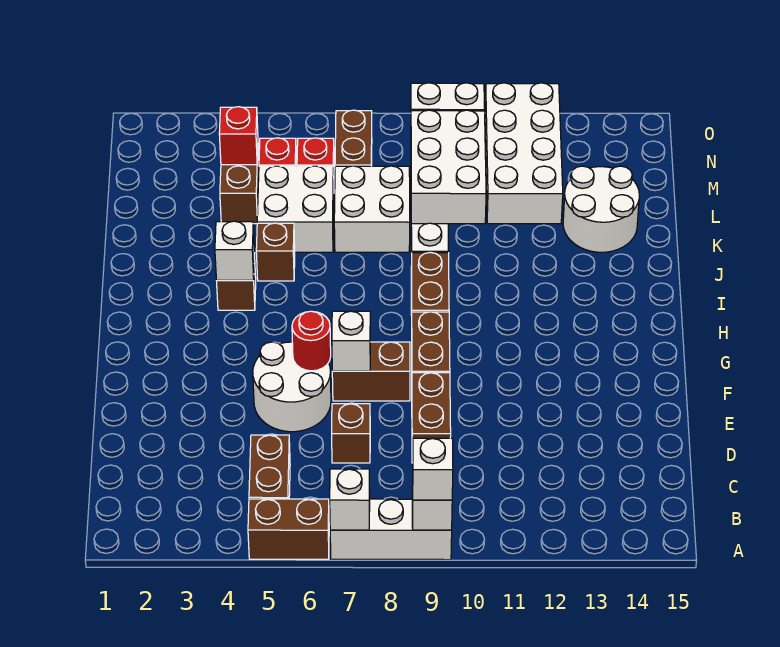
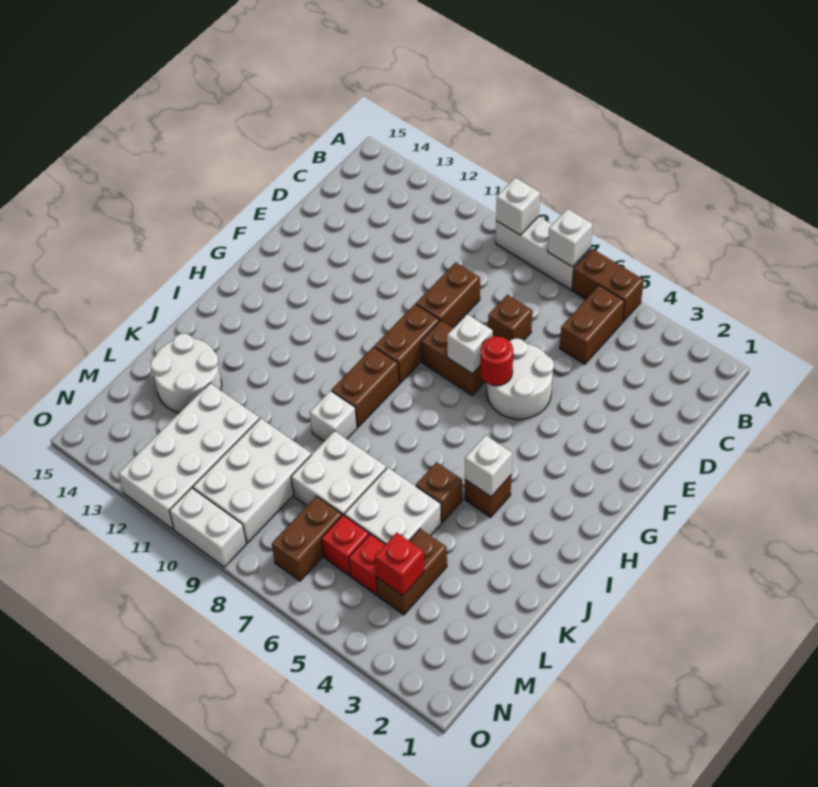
white 1x1 brick [413,438,453,500] -> none

